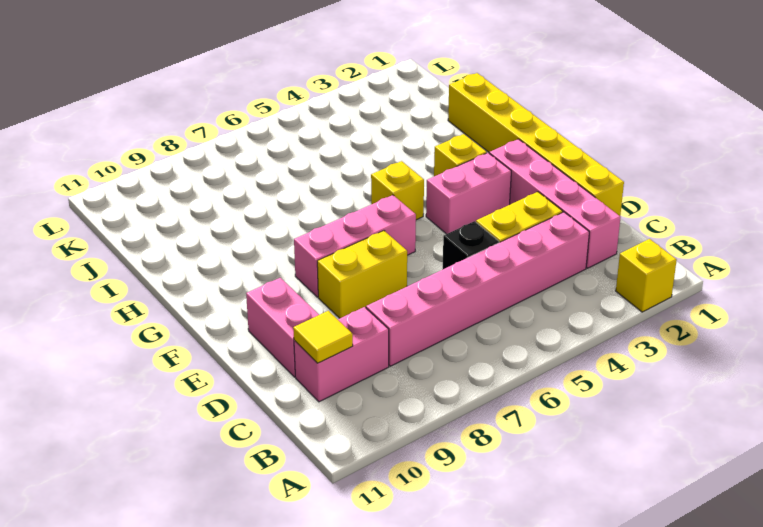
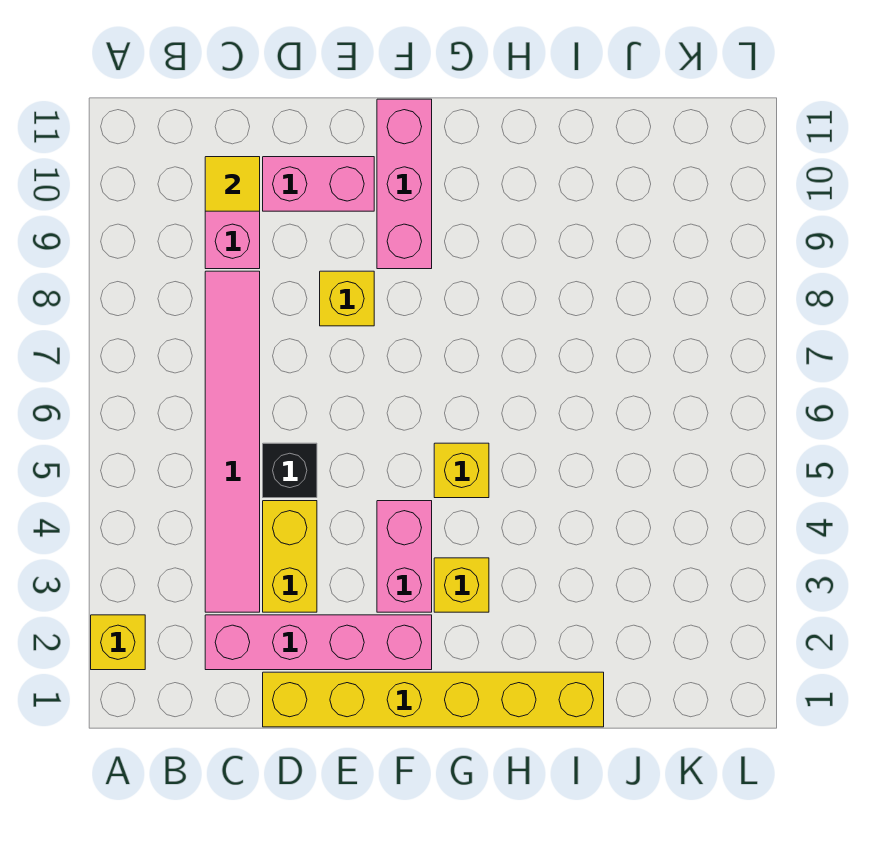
pink 1x6 brick [366,212,589,366] -> pink 1x6 tile [205,271,260,612]
yellow 1x2 brick [317,231,407,318] -> yellow 1x1 brick [320,271,374,326]
pink 1x3 brick [294,195,416,297] -> pink 1x3 brick moved to [377,99,432,269]

